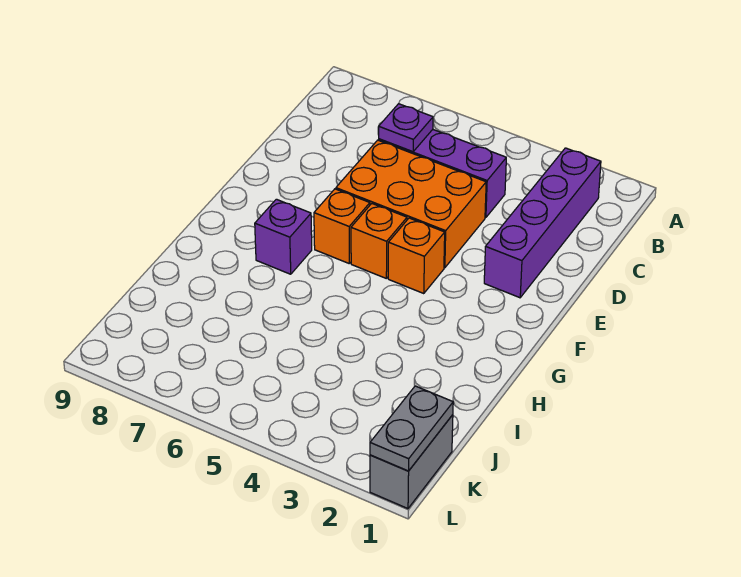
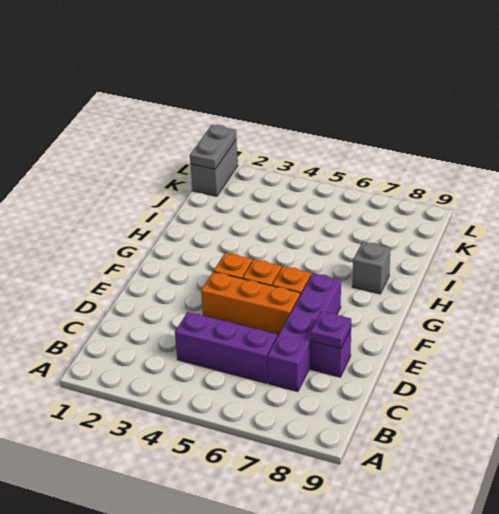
purple 1x4 brick [484,148,601,298] -> purple 1x4 brick moved to [267,273,341,392]
purple 1x1 plate [379,104,433,152] -> purple 1x1 plate moved to [311,311,351,349]
orange 2x3 brick [336,140,486,268] -> orange 1x3 brick [201,272,300,337]
purple 1x1 brick [255,199,312,274] -> purple 1x1 brick moved to [311,329,351,377]
none -> grey 1x1 brick [352,242,390,294]

